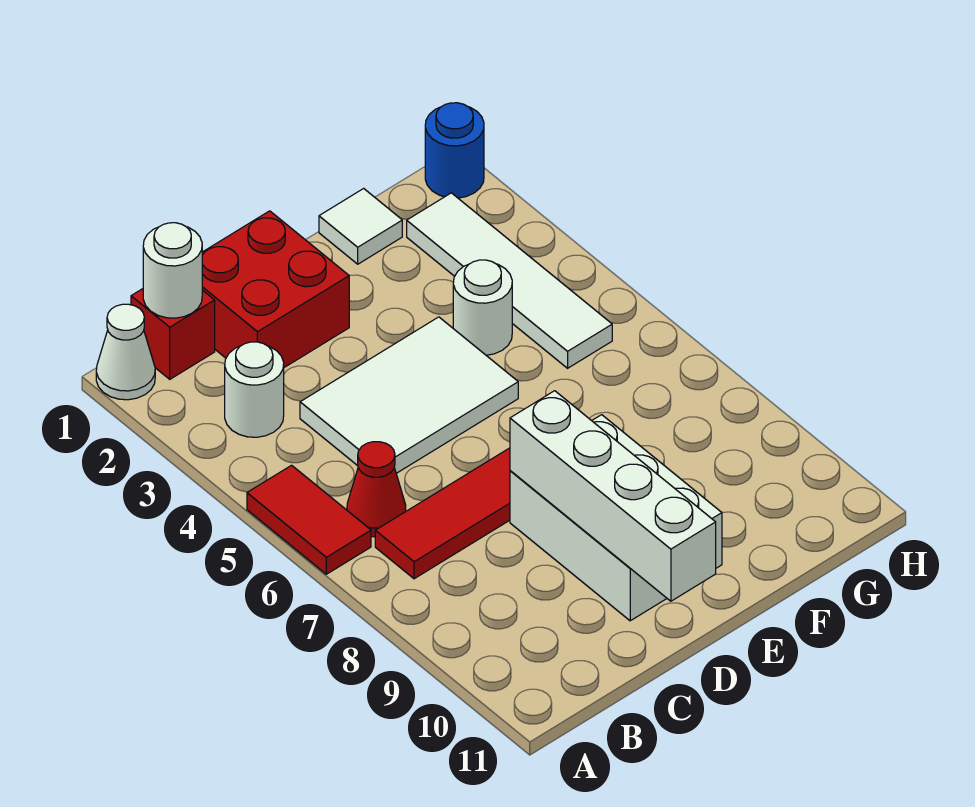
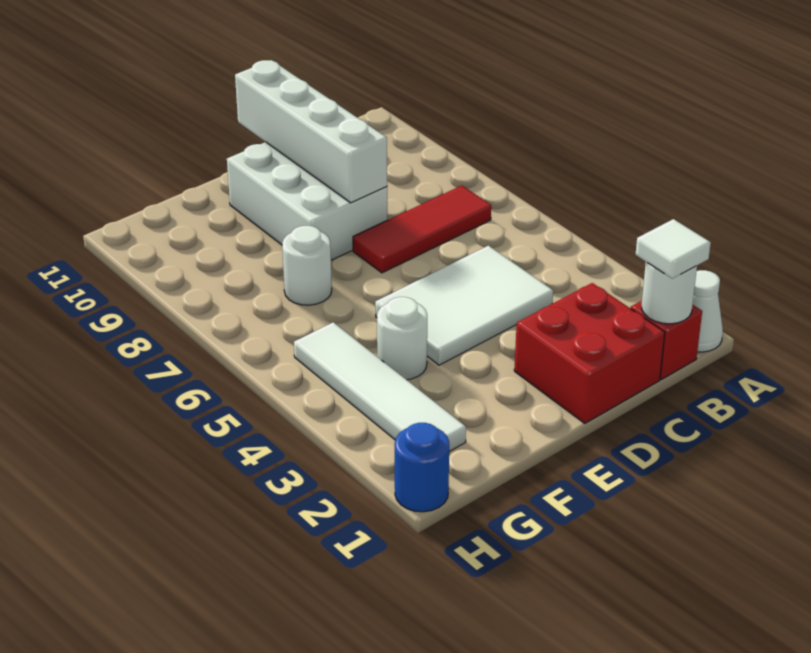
red 1x2 tile [247,465,371,574] -> none
white 1x1 round brick [225,342,284,437] -> white 1x1 round brick moved to [282,226,332,305]
red 1x1 cone [347,442,406,537] -> none
white 1x1 tile [319,188,402,264] -> white 1x1 tile moved to [636,219,711,279]

